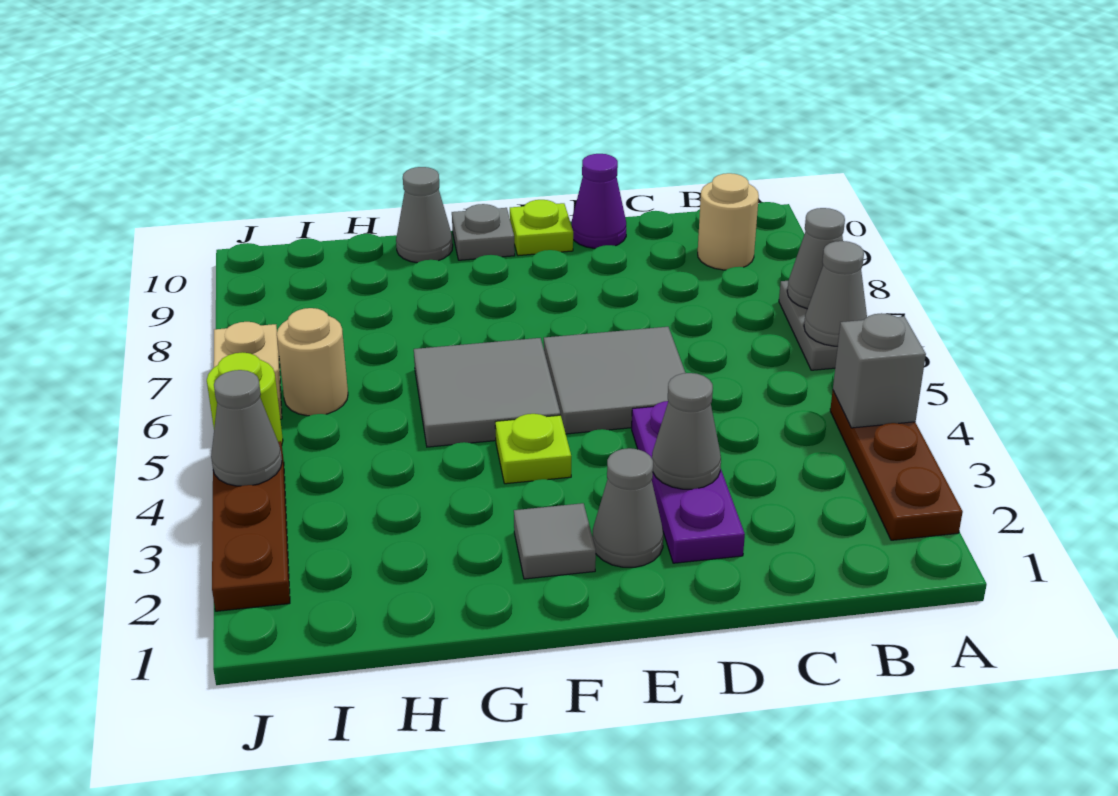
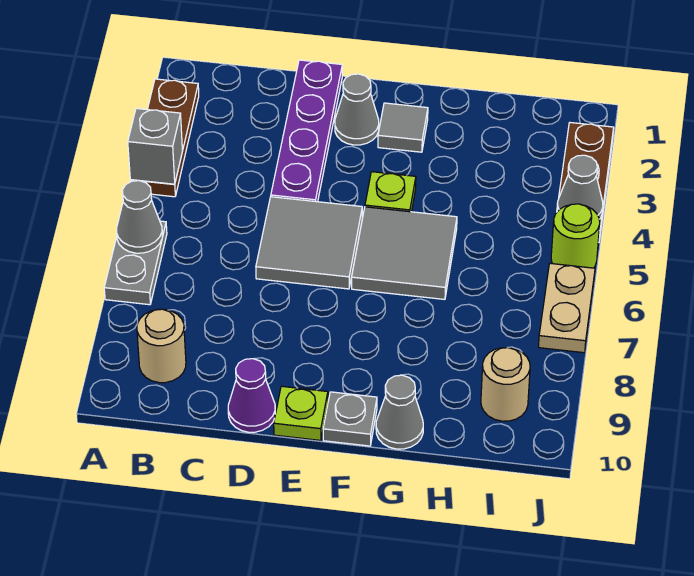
grey 1x1 cone [787,208,845,309] -> none
purple 1x3 plate [632,401,745,563] -> purple 1x4 plate [271,60,342,202]
grey 1x1 cone [652,373,721,489] -> none
tan 1x1 round brick [277,308,348,416] -> tan 1x1 round brick moved to [481,348,530,421]

